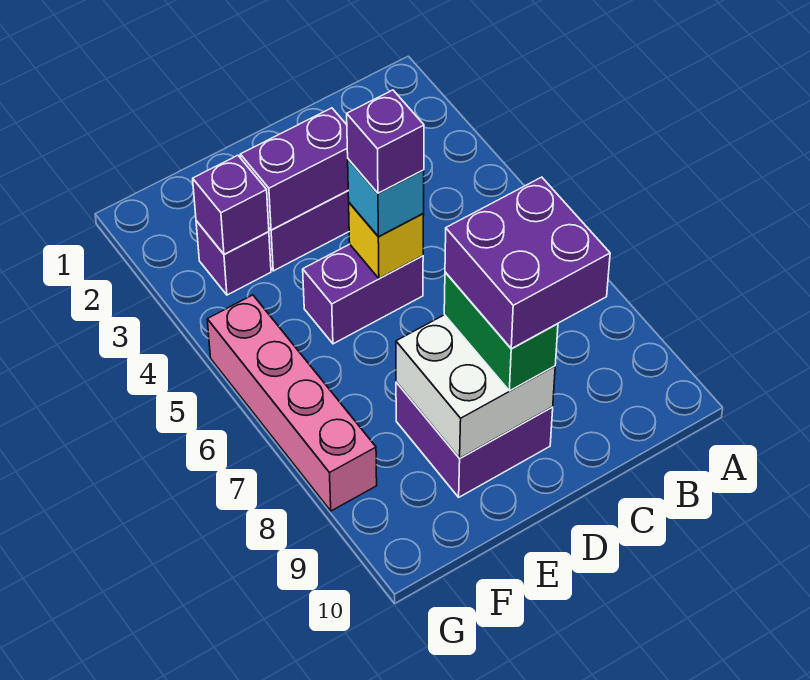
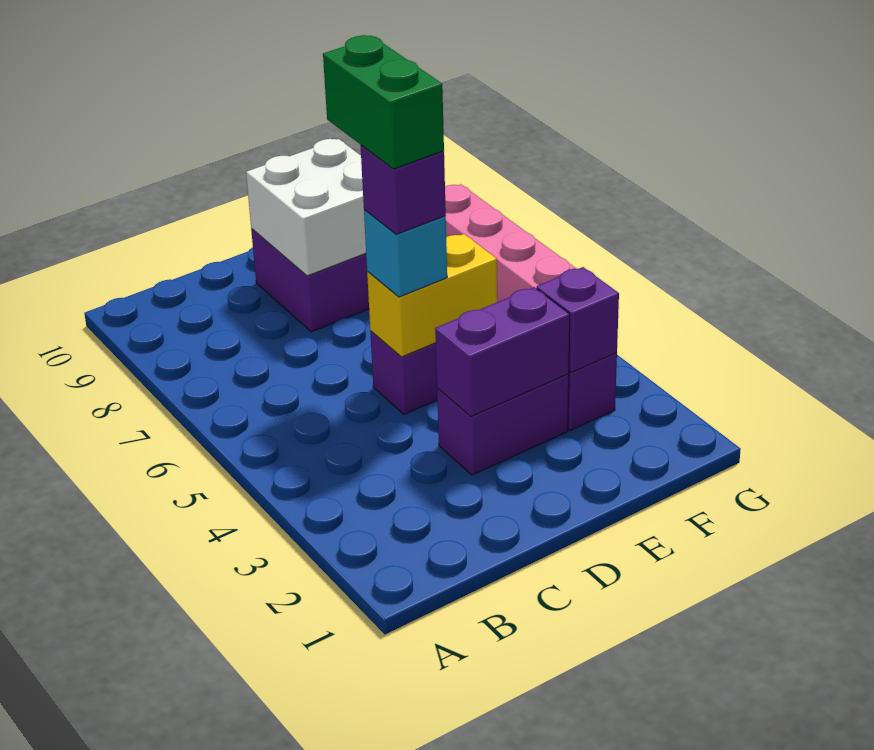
purple 2x2 brick [445,177,610,349] -> none
yellow 1x1 brick [349,203,424,278] -> yellow 1x2 brick [367,234,497,357]
green 1x2 brick [444,272,558,391] -> green 1x2 brick moved to [323,35,444,169]

